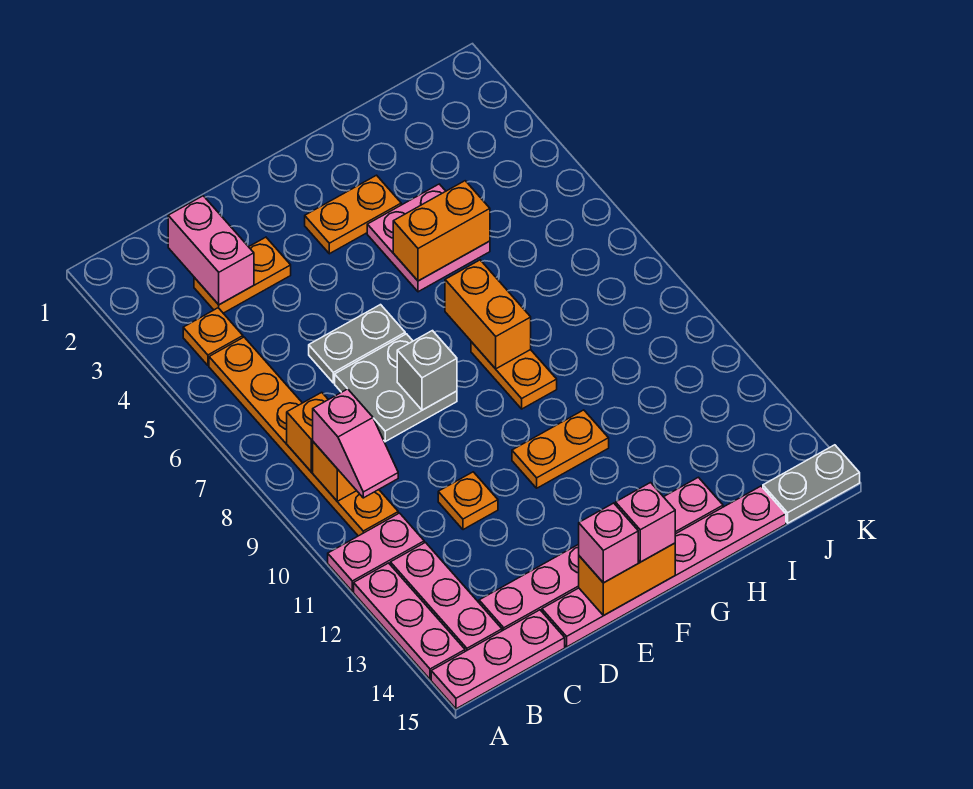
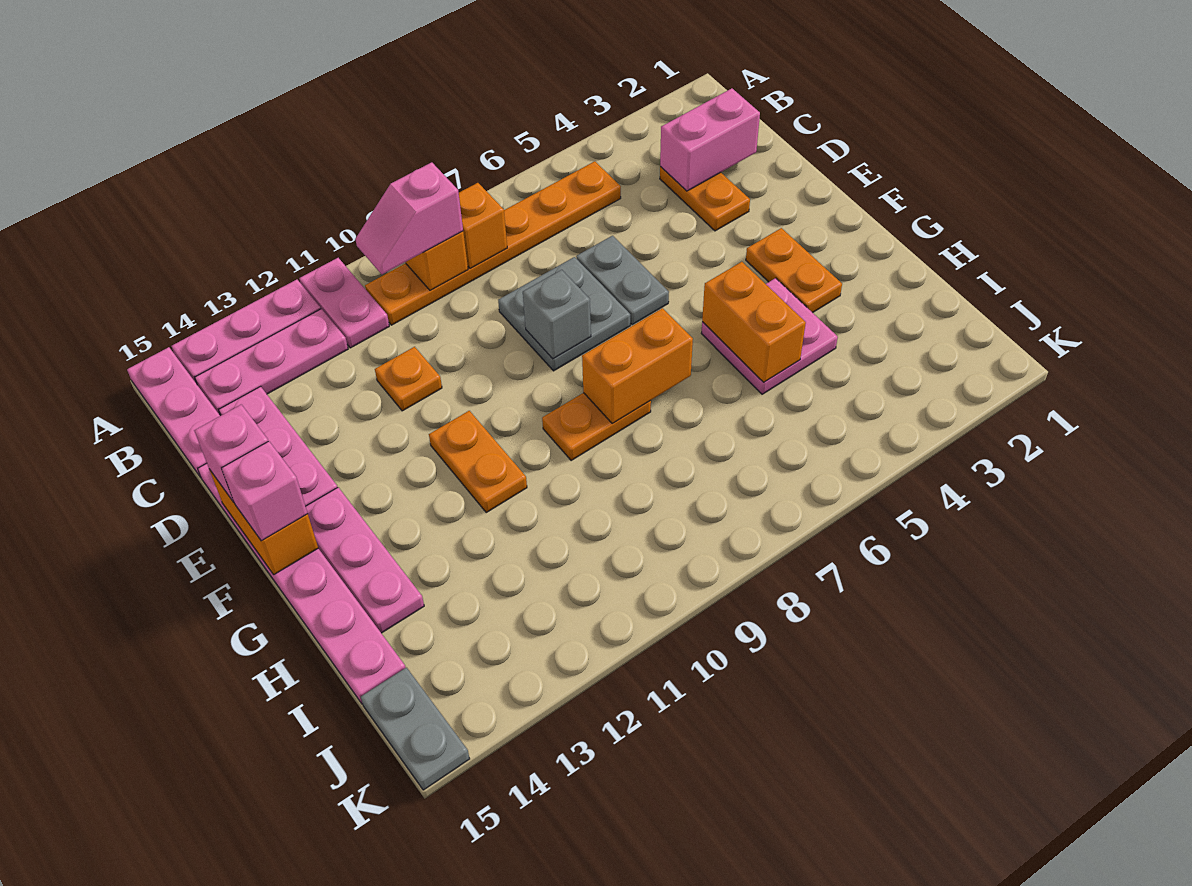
orange 1x1 plate [183,308,243,365] -> none

